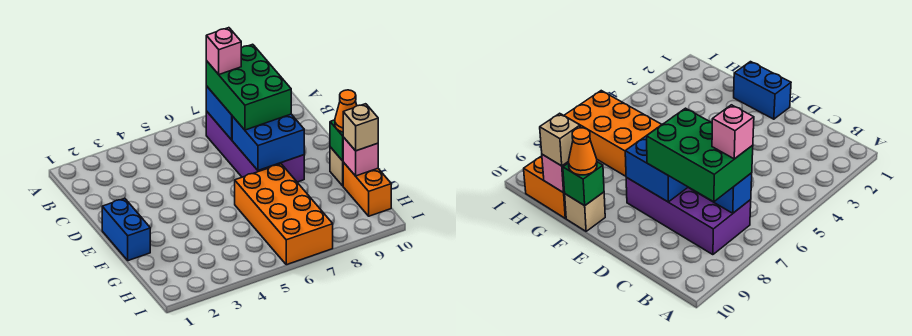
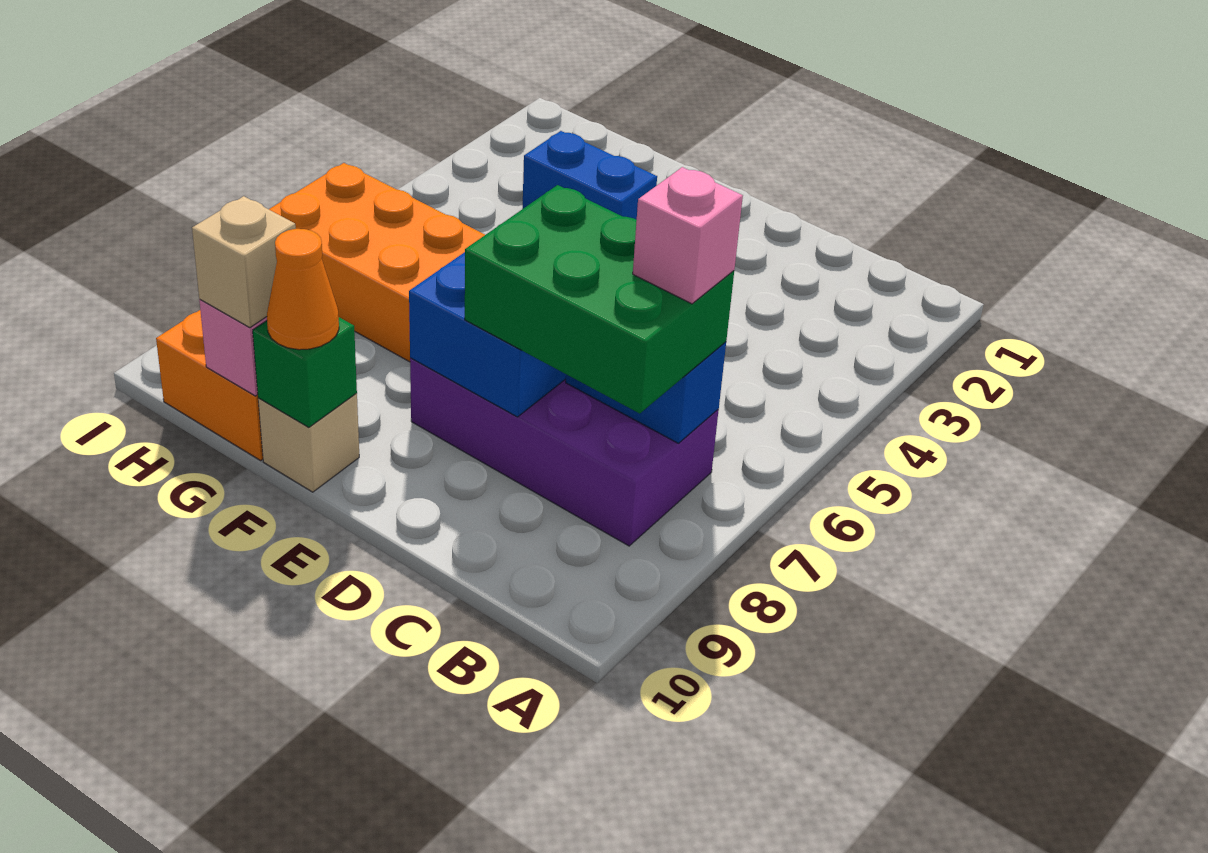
blue 1x2 brick [102,198,150,261] -> blue 1x2 brick moved to [522,131,657,220]

